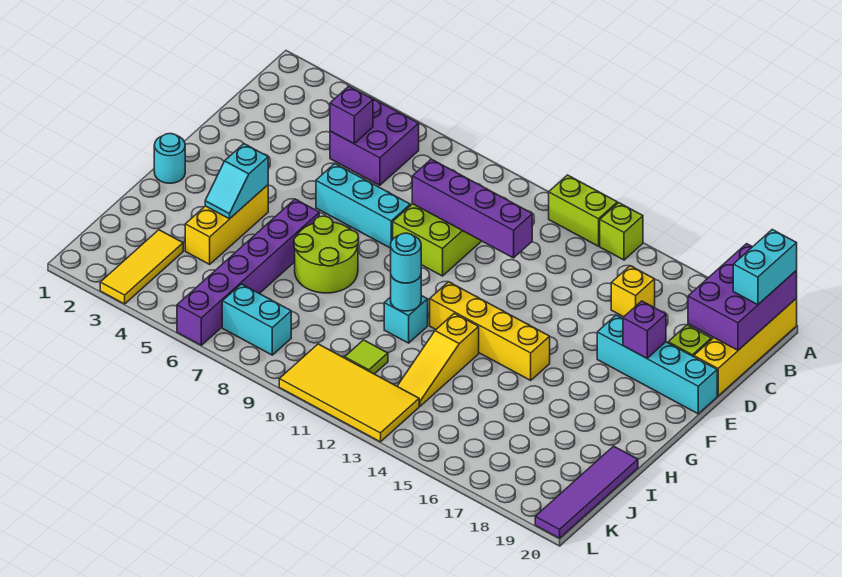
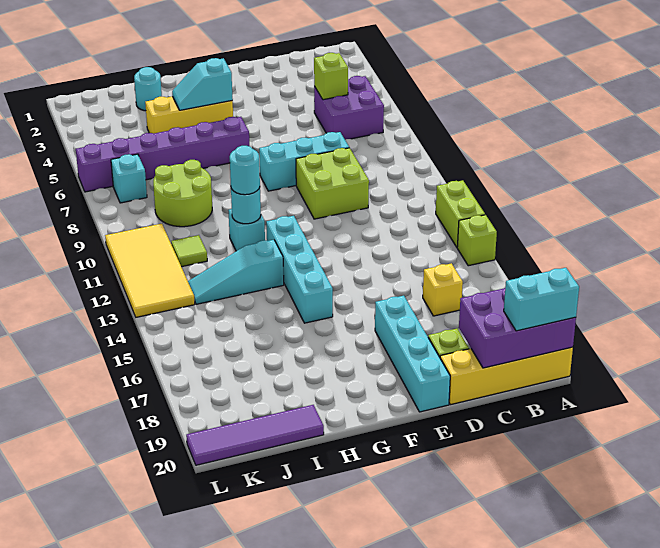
purple 1x1 brick [330,86,373,144] -> lime 1x1 brick [314,53,348,100]
purple 1x4 brick [412,159,532,258] -> none
cyan 1x3 brick [316,164,410,248] -> cyan 1x3 brick turned to [259,132,349,191]
purple 1x1 brick [623,301,666,358] -> none
cyan 1x1 round brick [154,134,185,183] -> cyan 1x1 round brick moved to [134,67,162,111]
lime 2x2 round brick [294,216,359,293] -> lime 2x2 round brick moved to [153,160,212,227]
yellow 1x4 brick [430,282,550,380] -> cyan 1x4 brick [266,216,333,323]
yellow 1x3 slope [397,313,479,406] -> cyan 1x3 slope [188,240,284,304]
yellow 1x3 tile [100,230,183,304] -> none
cyan 1x2 brick [222,284,291,355] -> cyan 1x1 brick [111,154,147,203]

